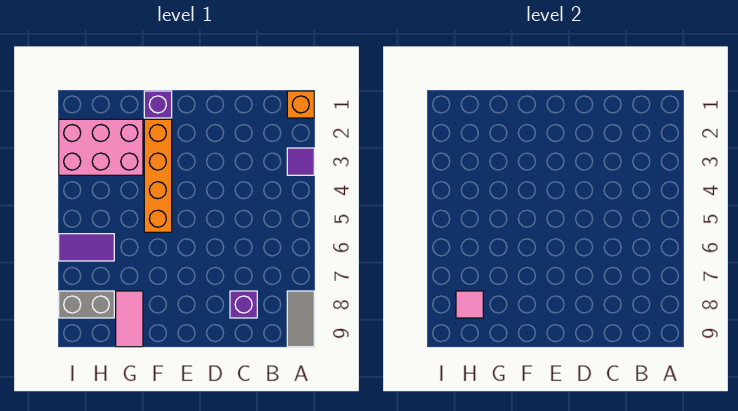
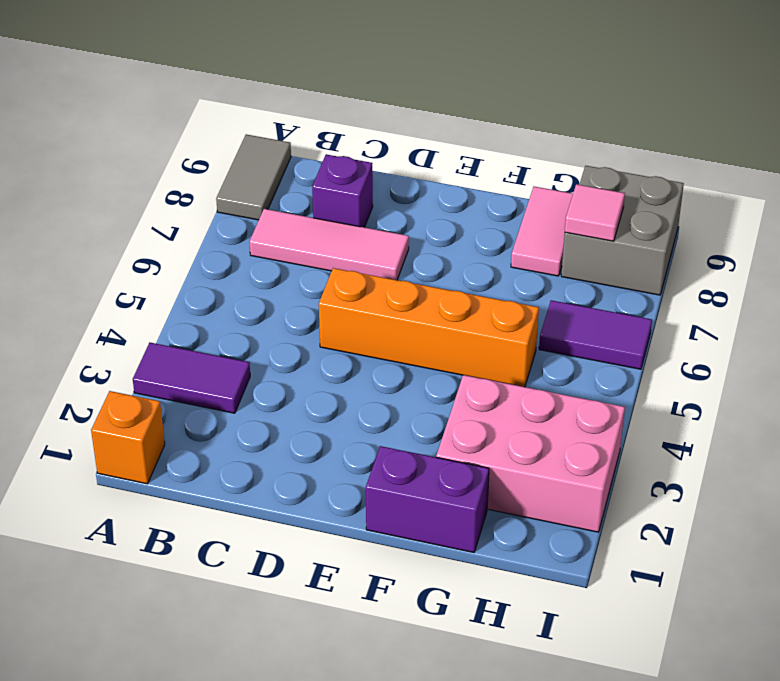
purple 1x1 tile [287,148,314,175] -> purple 1x2 tile [133,343,250,413]
none -> pink 1x3 tile [249,209,409,280]
purple 1x1 brick [144,91,172,118] -> purple 1x2 brick [366,446,489,553]
orange 1x4 brick [144,119,172,232] -> orange 1x4 brick turned to [319,268,539,387]
grey 1x2 brick [59,291,114,318] -> grey 2x2 brick [561,166,684,295]

